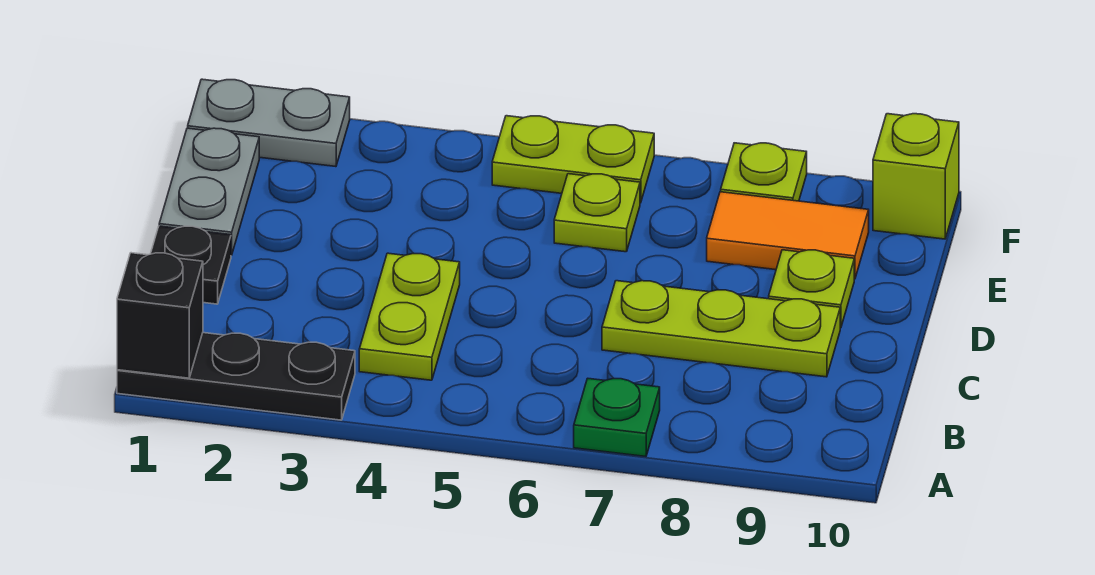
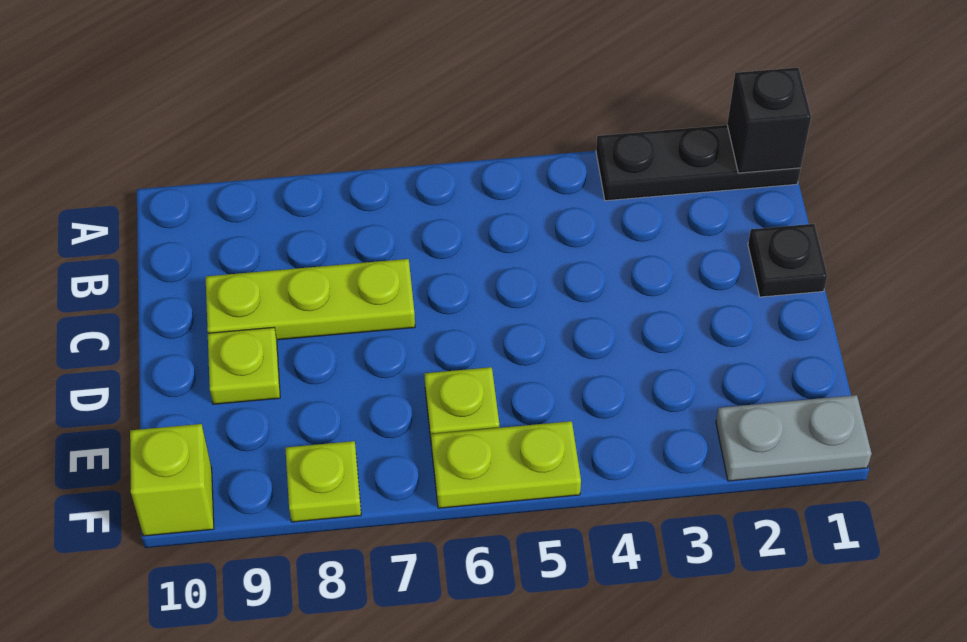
green 1x1 plate [574,378,660,457] -> none
lime 1x2 plate [359,253,460,380] -> none
grey 1x2 plate [159,128,259,255] -> none
orange 1x2 tile [707,192,869,279] -> none

